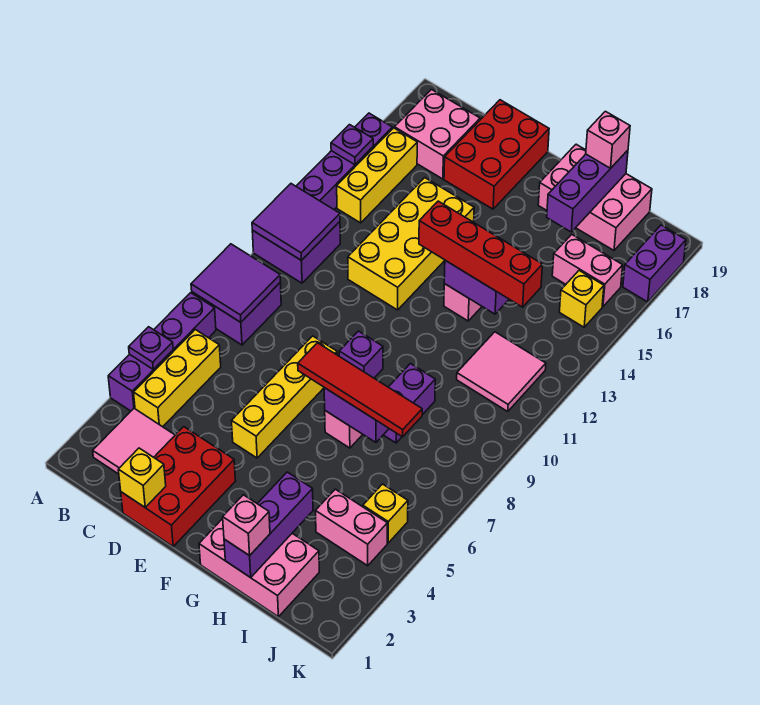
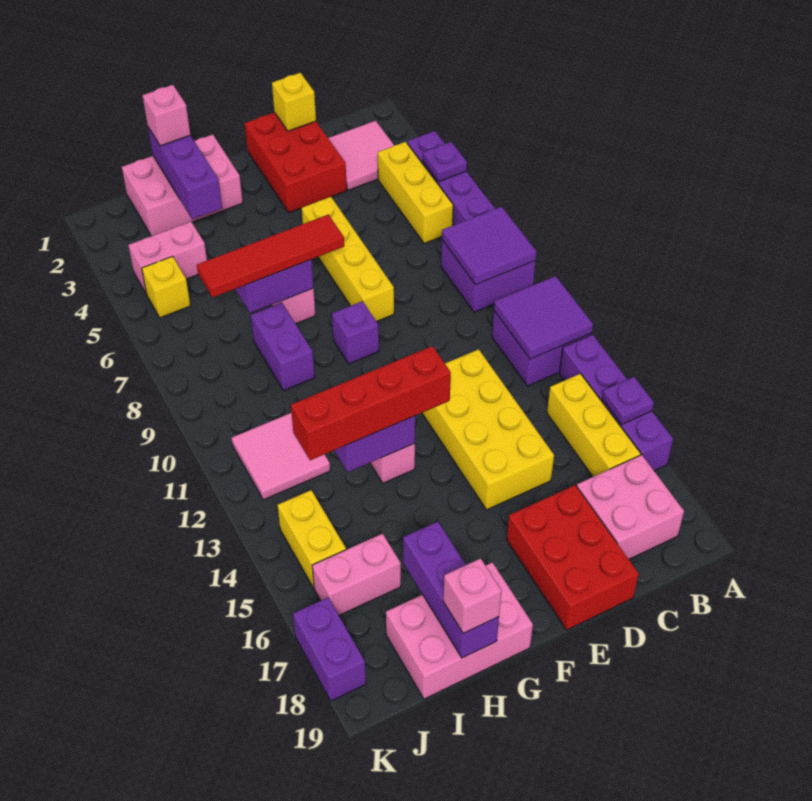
yellow 1x1 brick [559,271,604,327] -> yellow 1x2 brick [277,490,346,588]

